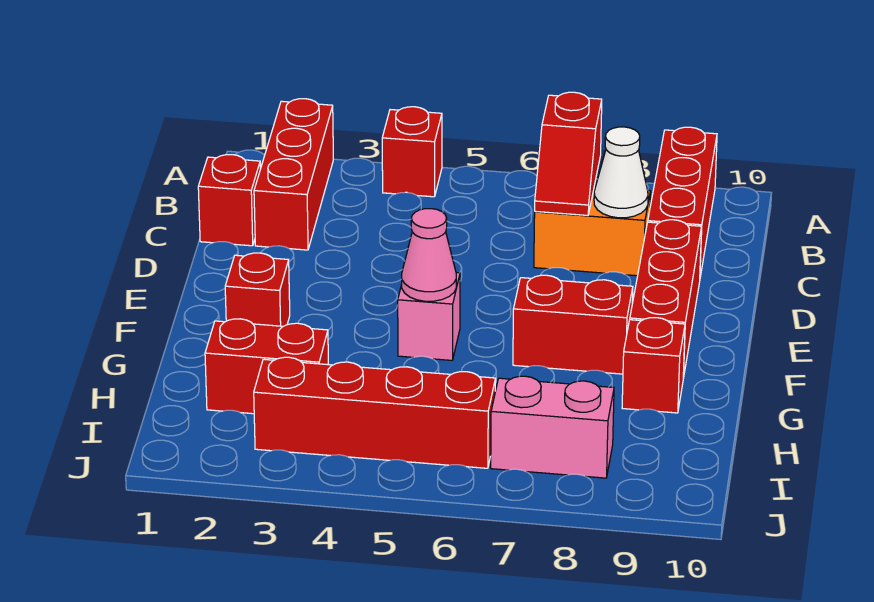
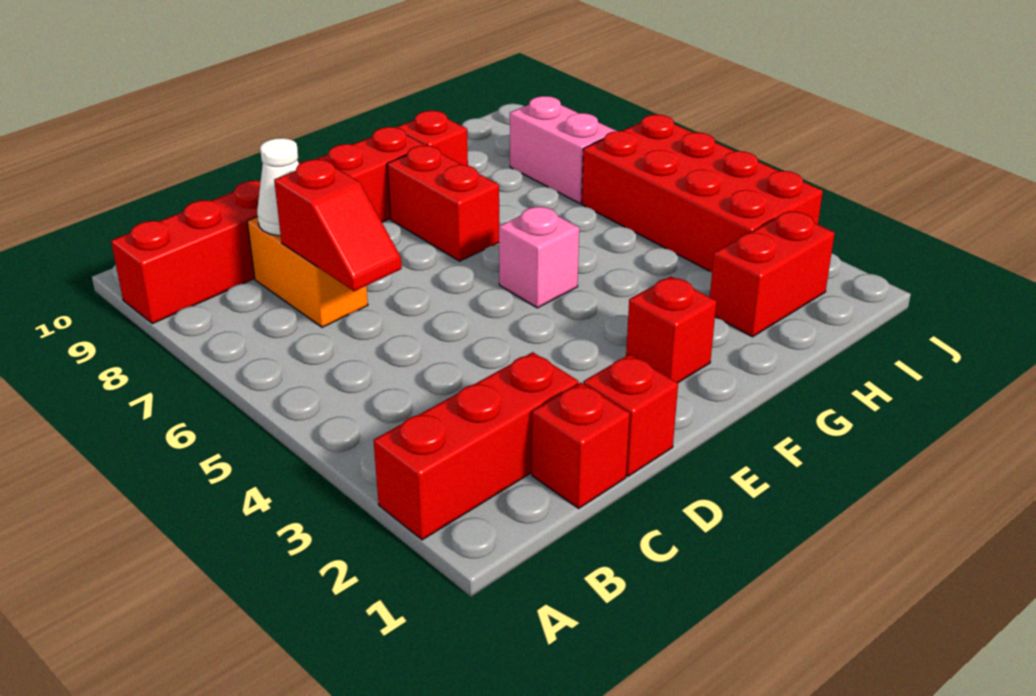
red 1x1 brick [382,107,442,197] -> red 1x1 brick moved to [583,354,678,476]
red 1x2 slope [535,92,602,215] -> red 1x2 slope turned to [274,159,402,291]
pink 1x1 cone [402,209,456,301] -> none
red 1x2 brick [205,319,328,414] -> red 1x2 brick turned to [710,212,835,337]
red 1x4 brick [254,357,496,468] -> red 2x4 brick [582,115,823,272]

